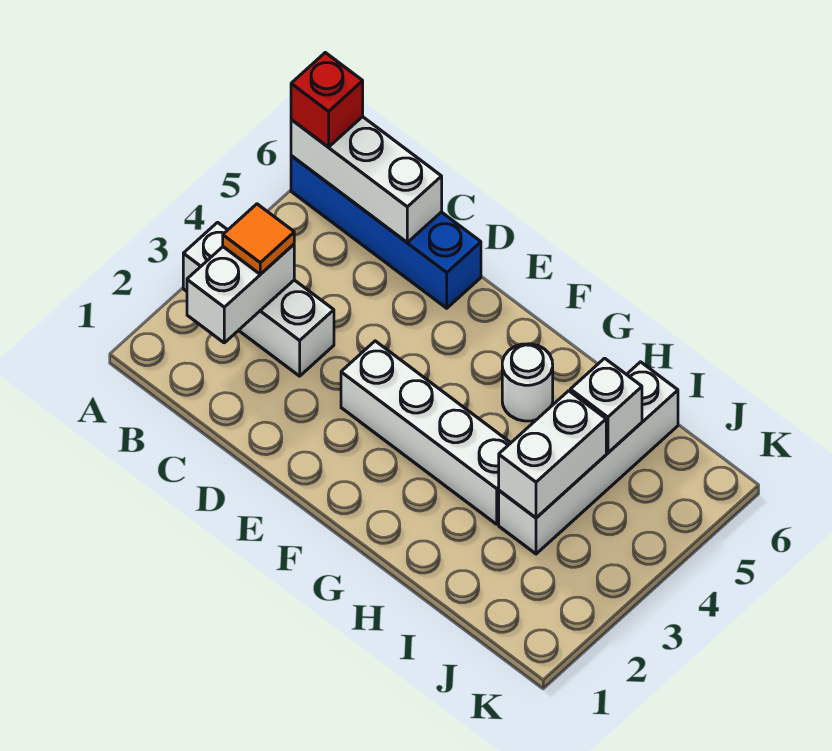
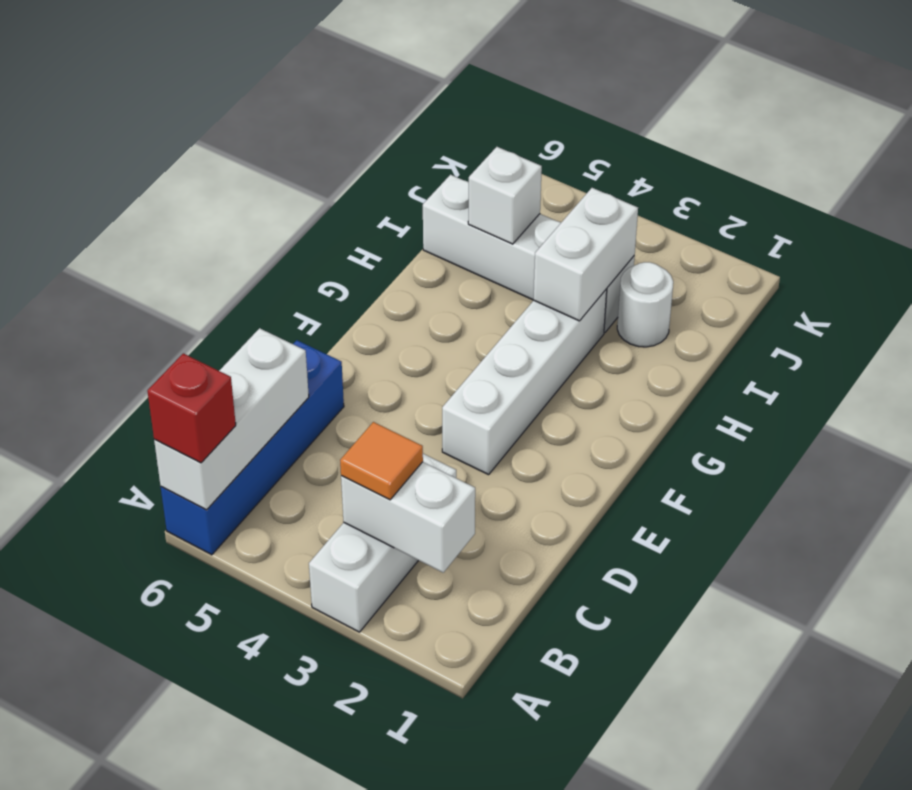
white 1x1 round brick [502,344,553,421] -> white 1x1 round brick moved to [617,262,673,347]
white 1x2 brick [499,391,606,518] -> white 1x2 brick turned to [533,188,638,321]

